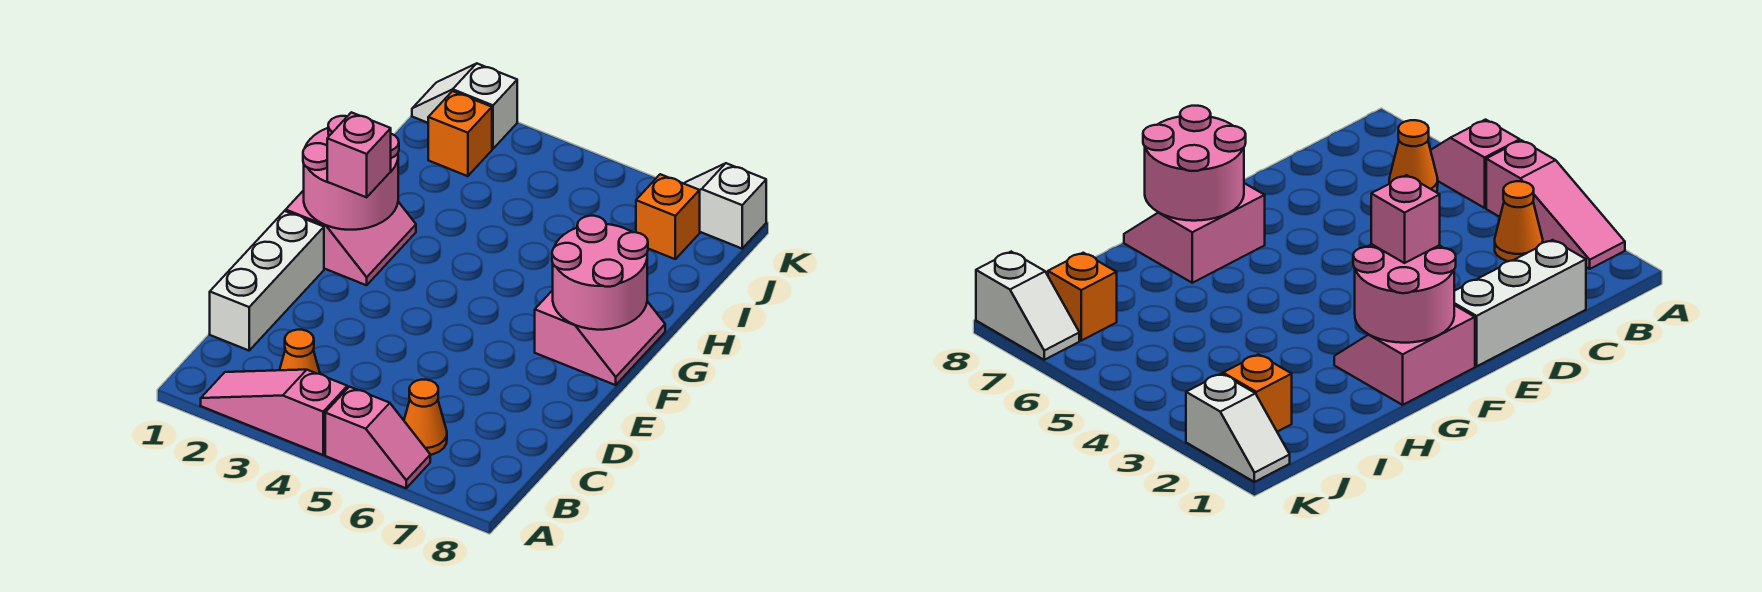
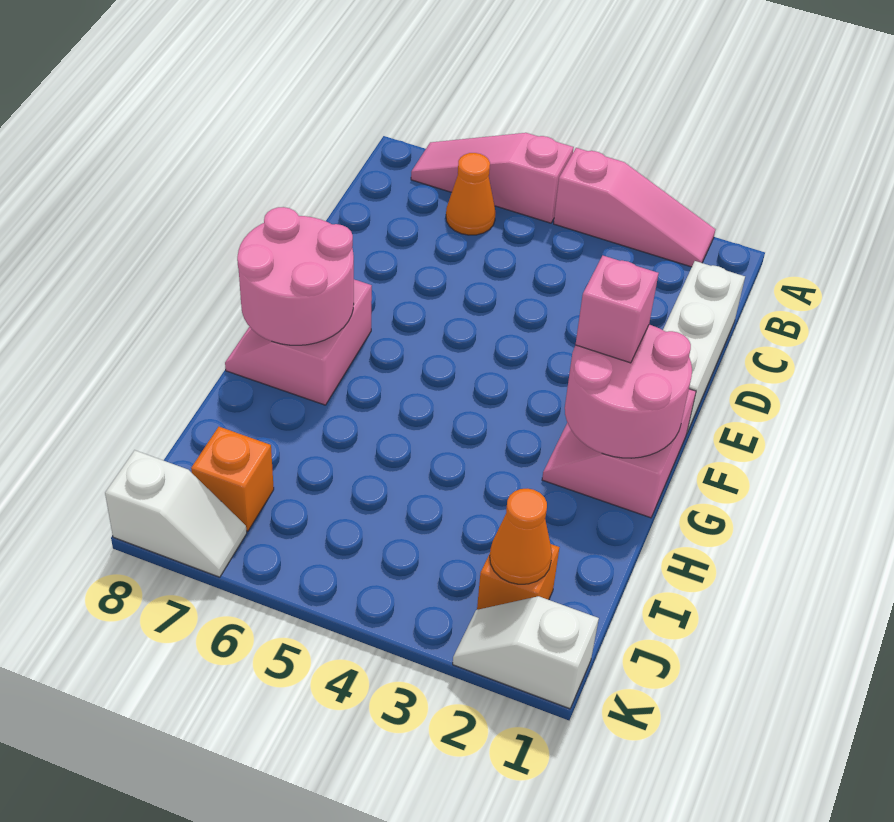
pink 1x2 slope [325,387,430,488] -> pink 1x3 slope [411,133,574,223]
orange 1x1 cone [280,330,320,374] -> orange 1x1 cone moved to [490,489,552,584]
white 1x2 slope [412,64,517,149] -> white 1x2 slope turned to [453,596,599,709]

